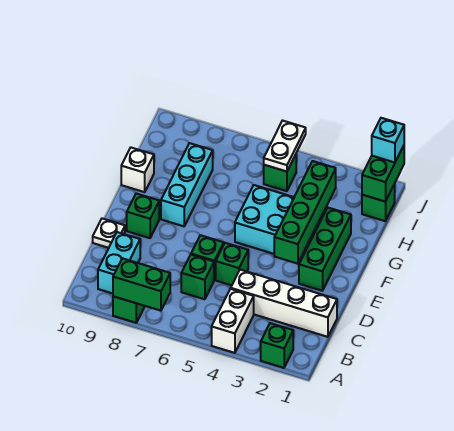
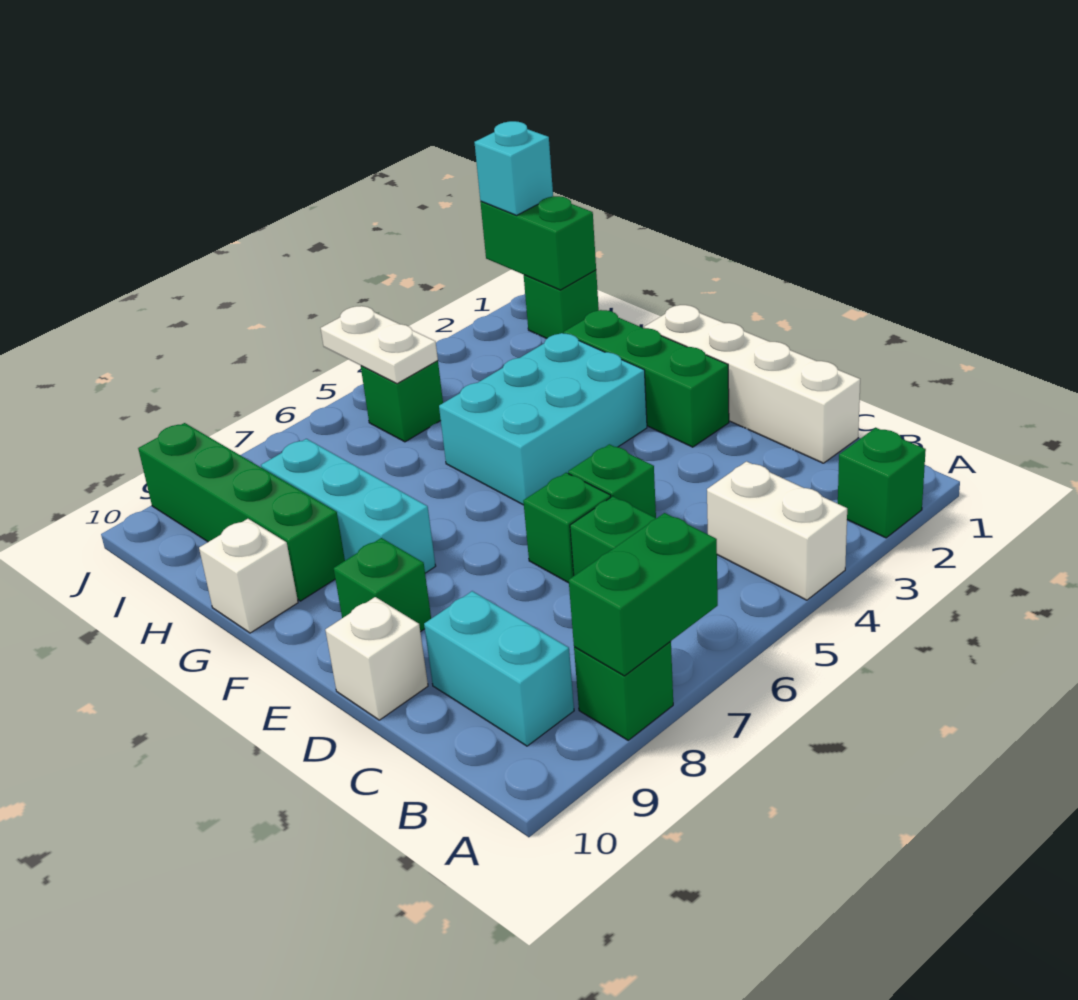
white 1x4 brick [231,270,337,337] -> white 1x4 brick turned to [644,305,860,463]
white 1x1 plate [93,219,125,248] -> white 1x1 brick [325,597,428,720]
green 1x4 brick [274,161,336,264] -> green 1x4 brick moved to [138,423,345,601]

